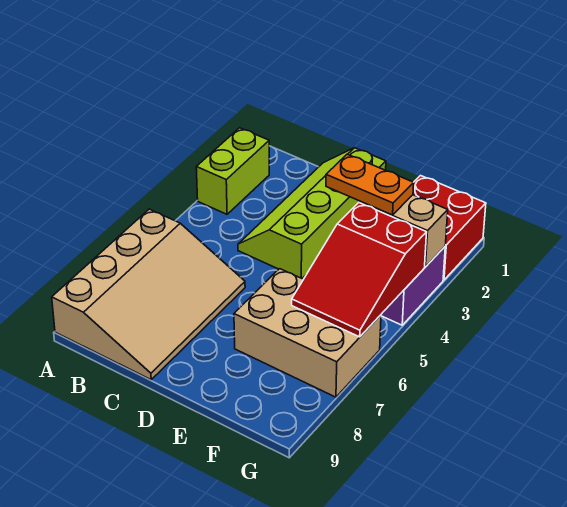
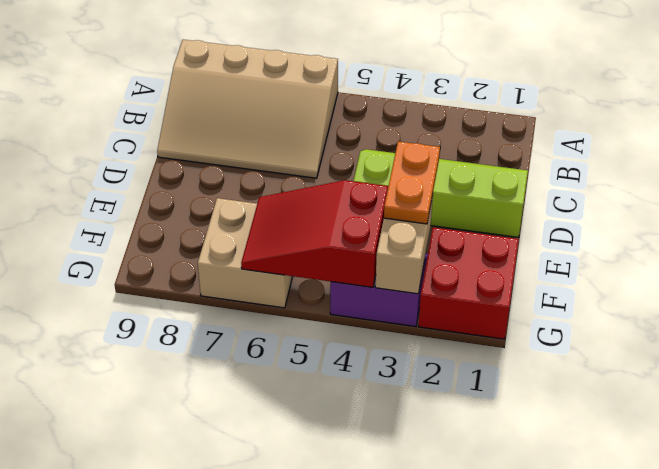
lime 1x2 brick [196,128,269,214] -> none
tan 2x3 brick [234,269,381,397] -> tan 2x2 brick [198,198,293,308]

